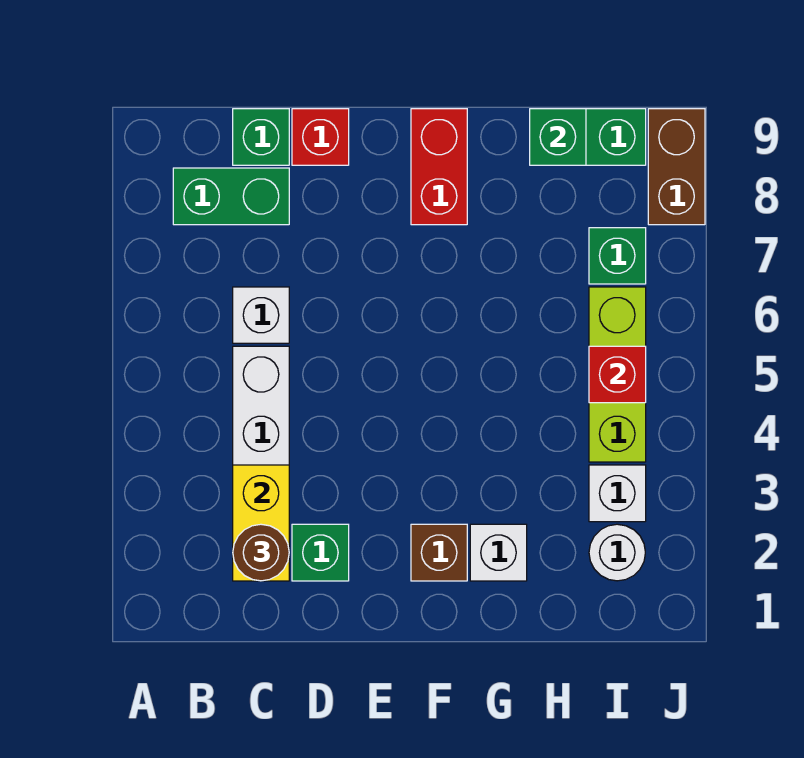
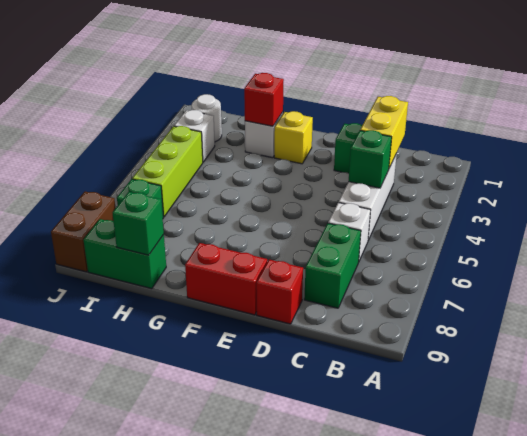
green 1x2 brick [173,168,289,225] -> green 1x2 brick turned to [304,223,361,308]
brown 1x1 round brick [233,524,289,581] -> none
green 1x1 brick [233,109,289,165] -> green 1x1 brick moved to [349,130,392,188]
brown 1x1 brick [411,524,467,581] -> yellow 1x1 brick [274,111,313,164]
red 1x2 brick [411,109,467,225] -> red 1x2 brick turned to [185,243,267,315]
red 1x1 brick [589,346,646,403] -> red 1x1 brick moved to [244,73,284,126]

